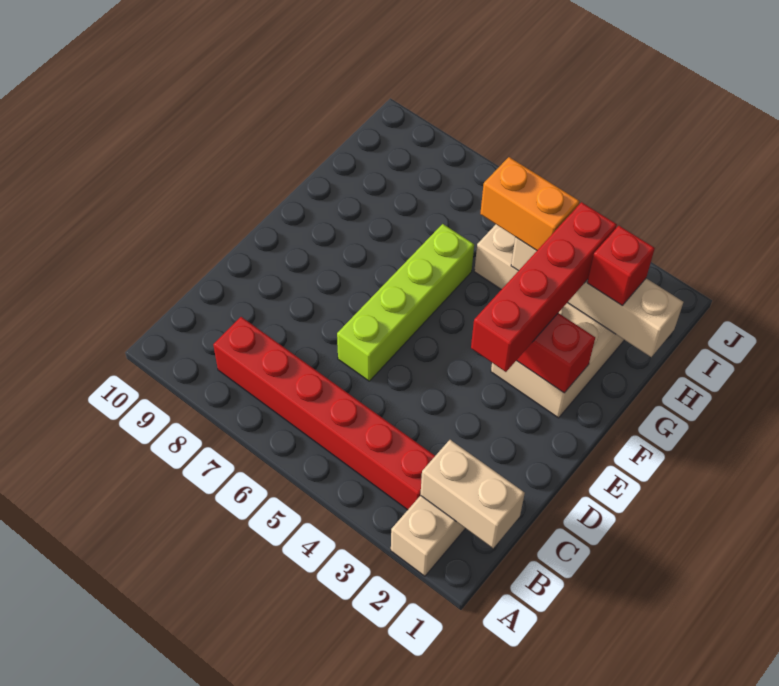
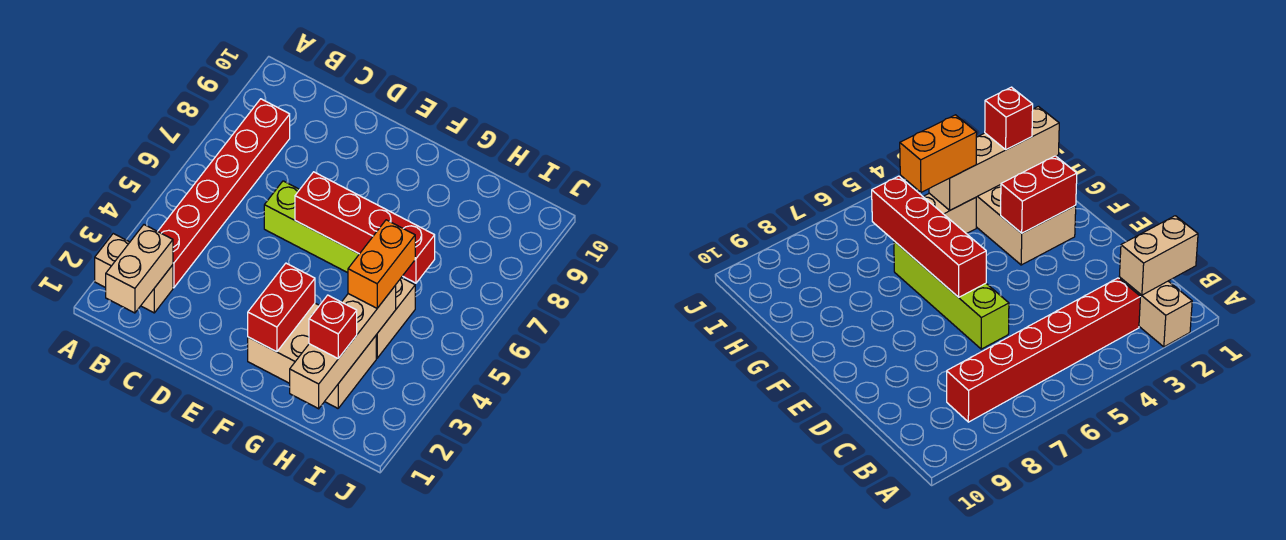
red 1x4 brick [471,202,617,372] -> red 1x4 brick moved to [295,172,435,283]

